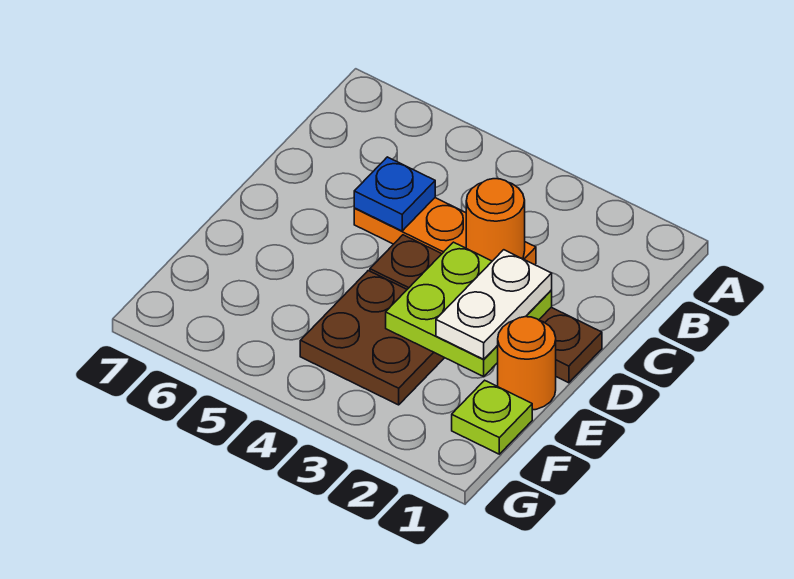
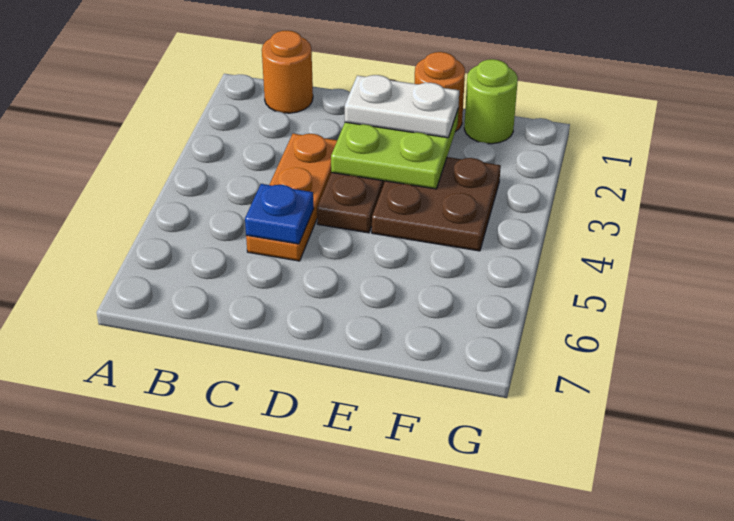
orange 1x1 round brick [466,179,525,261] -> orange 1x1 round brick moved to [262,31,313,113]
lime 1x1 plate [452,380,532,454] -> lime 1x1 round brick [464,59,518,144]

